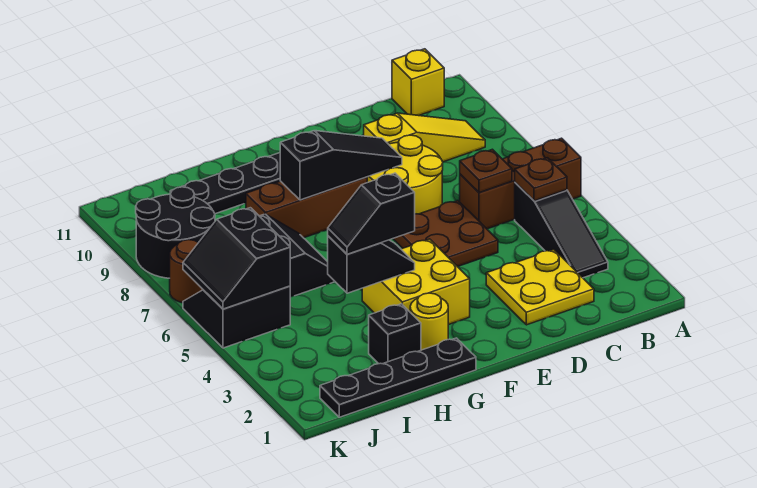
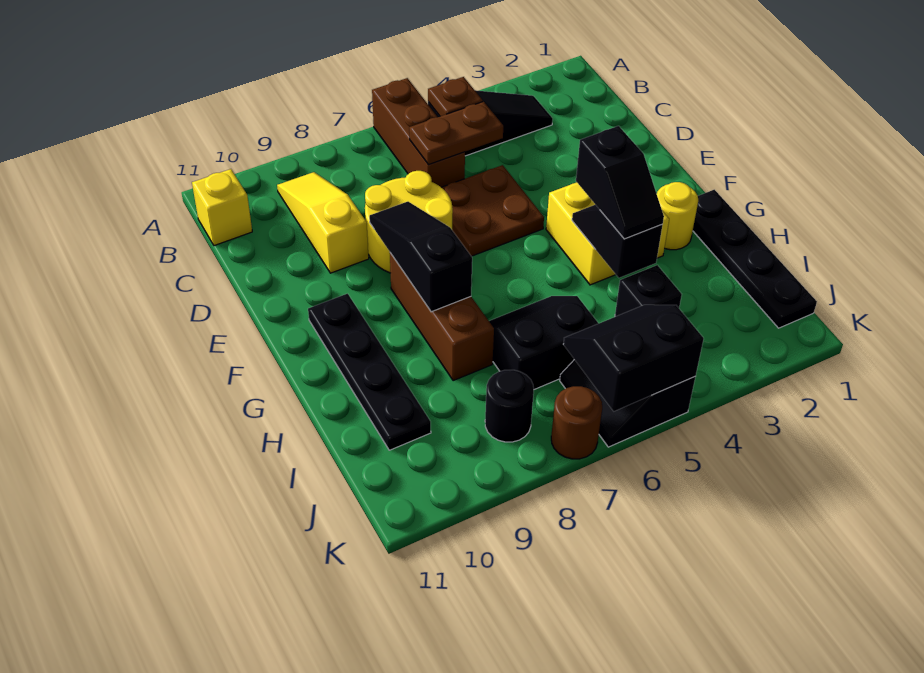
yellow 2x2 plate [486,249,594,325] -> none
brown 1x1 plate [460,149,512,193] -> brown 1x2 plate [409,102,503,165]
black 1x1 brick [369,304,421,364] -> black 1x1 brick moved to [615,265,682,317]
black 2x2 slope [183,208,290,309] -> black 2x2 slope turned to [563,305,704,411]
black 2x2 round brick [136,187,215,278] -> black 1x1 round brick [485,370,534,442]

